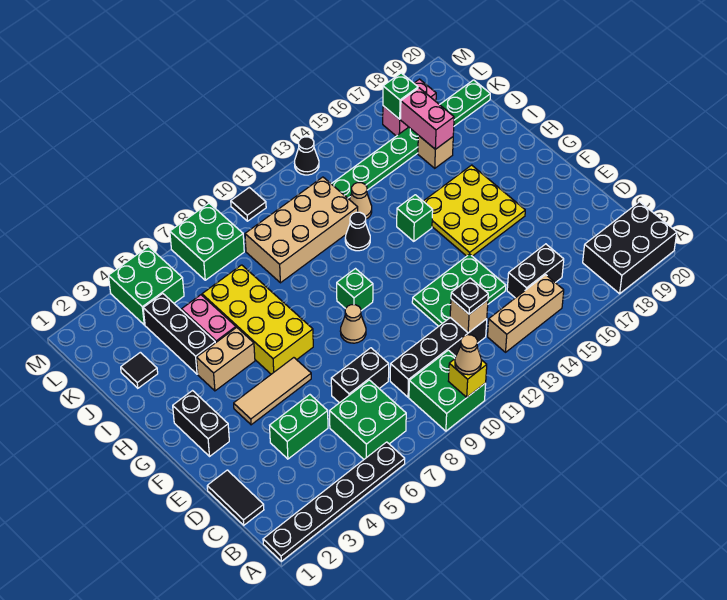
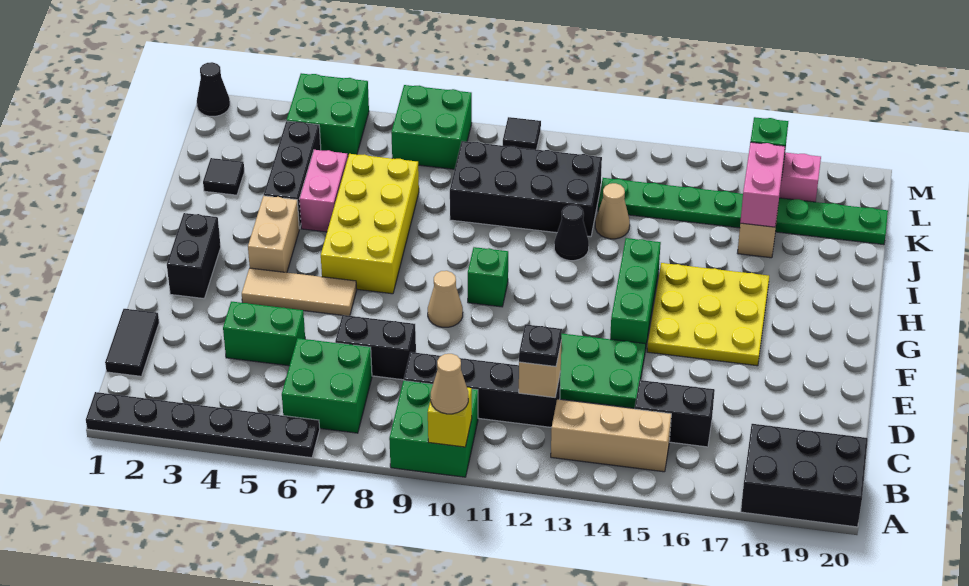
tan 1x2 brick [197,327,255,391] -> tan 1x2 brick turned to [248,196,300,273]
green 1x1 brick [397,195,433,241] -> green 1x3 brick [610,238,661,351]
tan 2x4 brick [245,177,358,283] -> black 2x4 brick [450,141,602,237]
black 1x1 cone [294,137,319,175] -> black 1x1 cone moved to [197,62,230,117]

